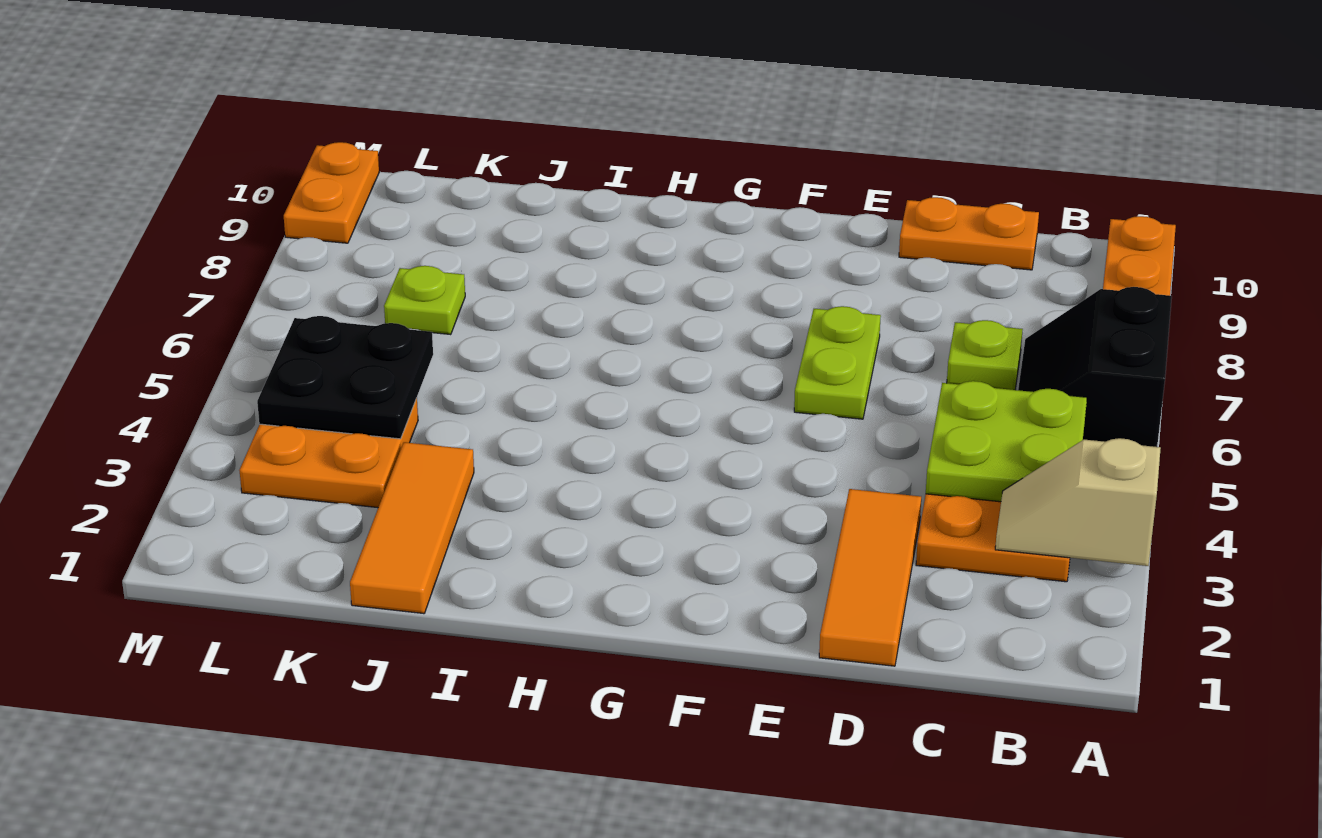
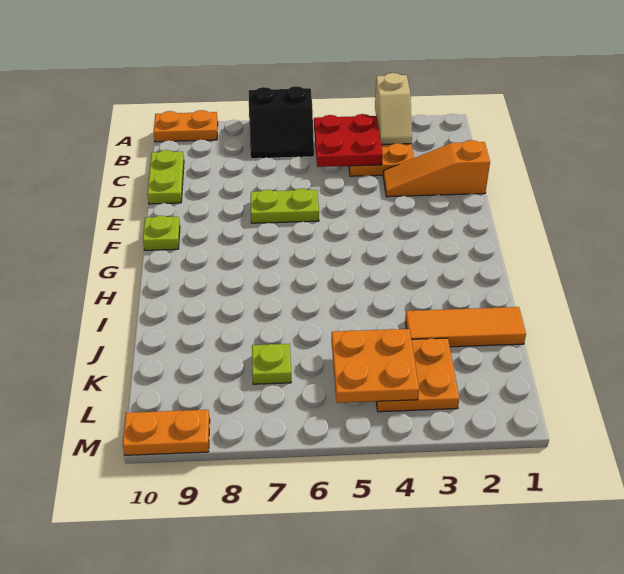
lime 2x2 plate [926,381,1087,502] -> red 2x2 plate [314,114,383,167]
lime 1x1 plate [947,320,1023,390] -> lime 1x1 plate moved to [143,216,180,250]
orange 1x2 plate [899,197,1039,270] -> lime 1x2 plate [147,150,184,204]
orange 1x3 tile [819,489,921,666] -> orange 1x3 slope [383,140,490,197]
black 2x2 plate [257,316,433,439] -> orange 2x2 plate [332,329,419,403]

